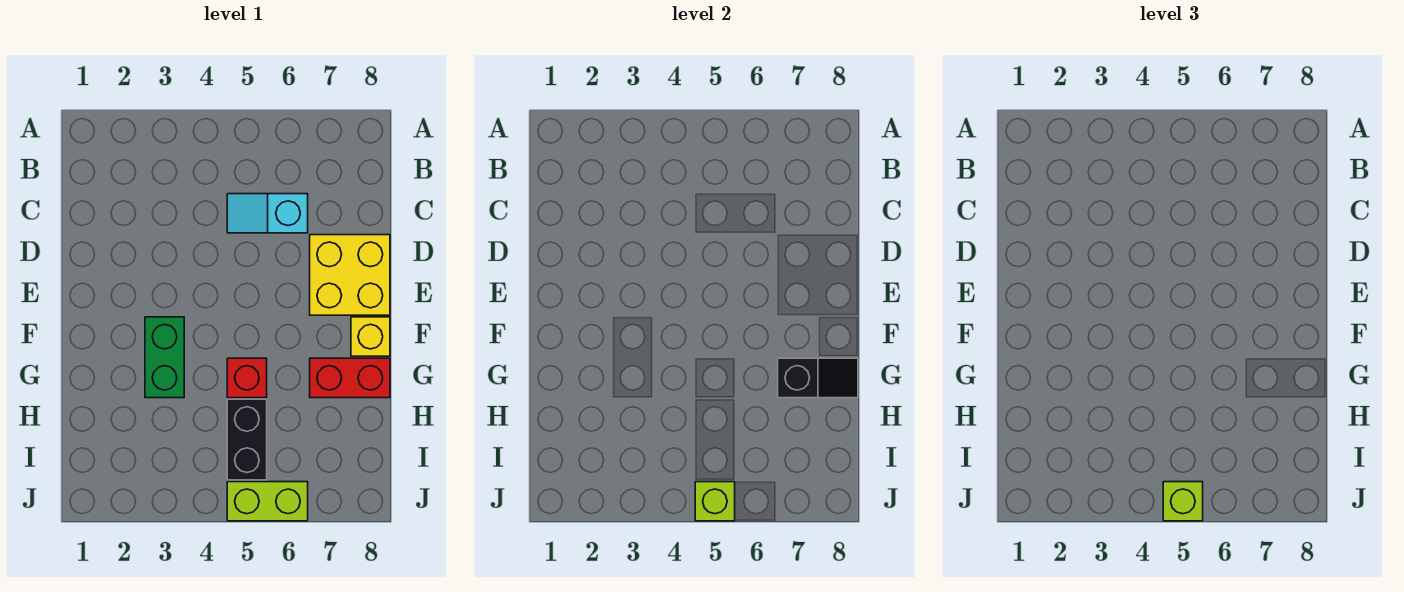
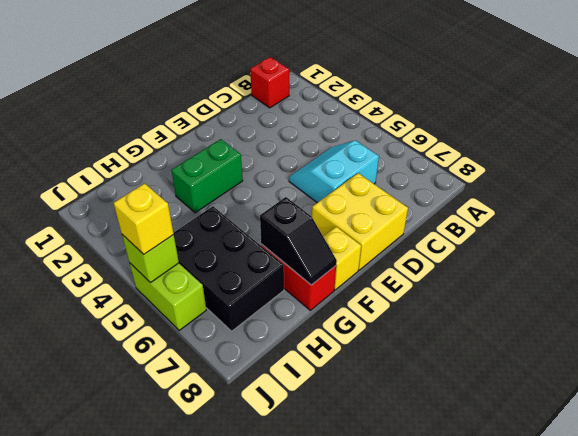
cyan 1x2 slope [227,194,308,233] -> cyan 2x2 slope [289,140,379,203]
red 1x1 brick [227,358,267,398] -> red 1x1 brick moved to [250,57,289,108]
black 1x2 brick [227,399,267,480] -> black 2x3 brick [174,206,284,331]
lime 1x1 brick [1163,482,1203,521] -> yellow 1x1 brick [113,183,174,254]

